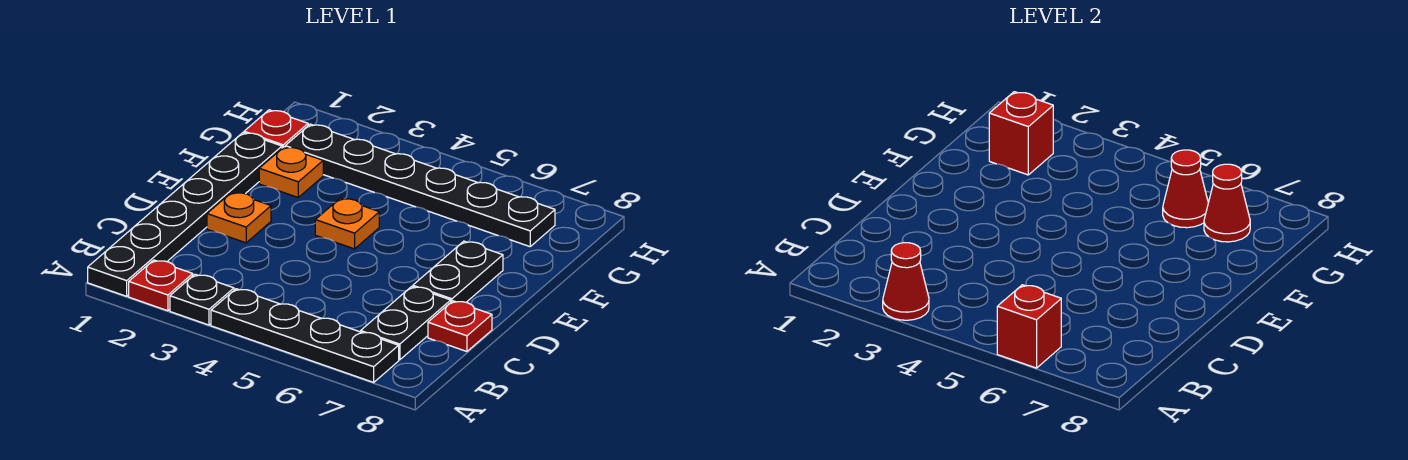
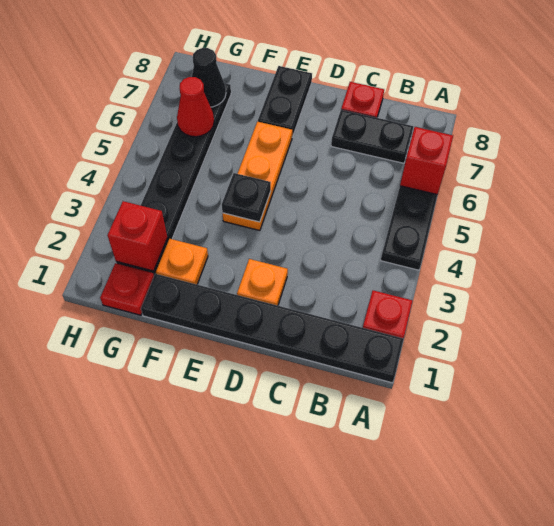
black 1x1 plate [170,274,234,325] -> black 1x1 plate moved to [222,173,271,222]
red 1x1 cone [883,243,929,320] -> none
black 1x2 plate [413,241,503,302] -> black 1x2 plate turned to [258,66,312,137]
orange 1x1 plate [315,198,379,249] -> orange 1x3 plate [223,122,292,231]
red 1x1 cone [1204,164,1250,242] -> black 1x1 cone [192,48,226,107]

